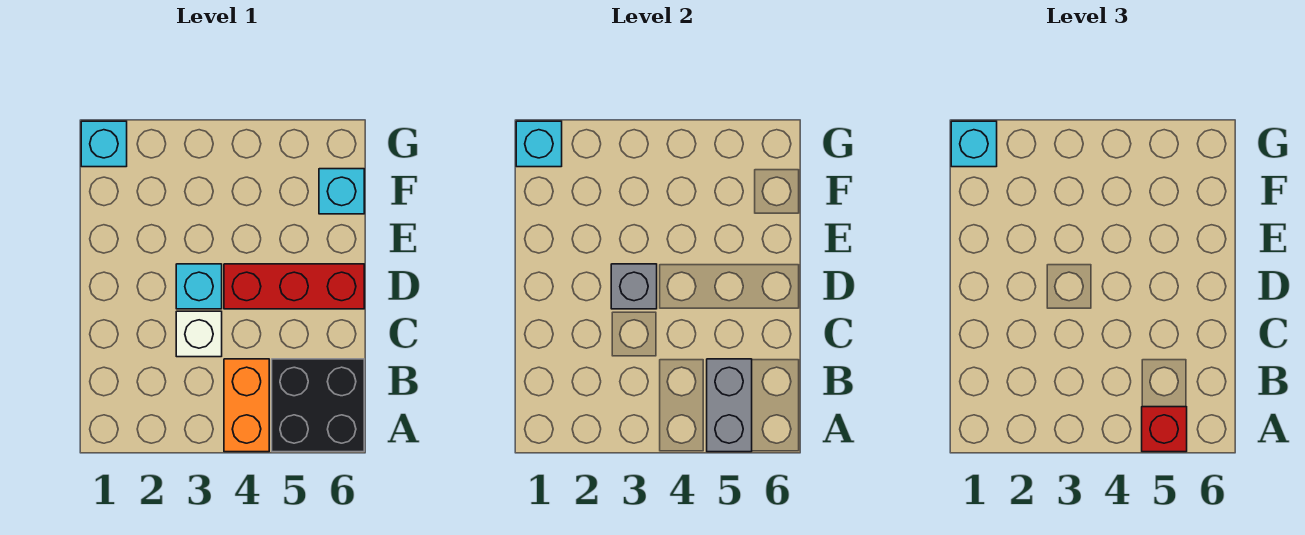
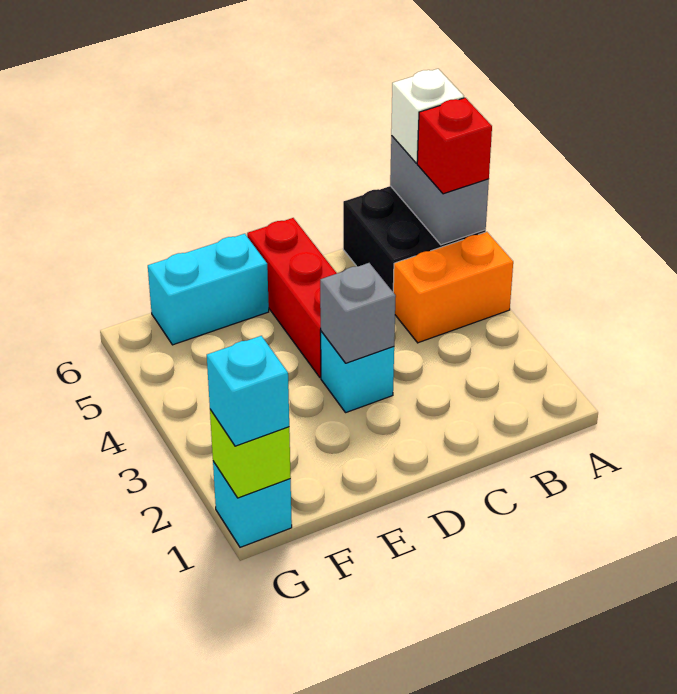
grey 1x2 brick [707,359,752,452] -> grey 1x2 brick turned to [390,136,489,245]
white 1x1 brick [176,311,222,357] -> white 1x1 brick moved to [391,69,464,163]
cyan 1x1 brick [319,169,364,214] -> cyan 1x2 brick [148,234,269,345]
cyan 1x1 brick [516,121,562,167] -> lime 1x1 brick [210,410,291,498]

